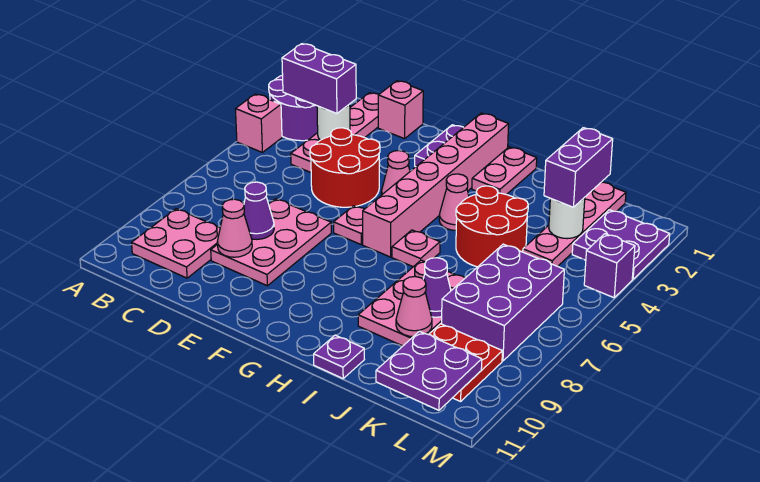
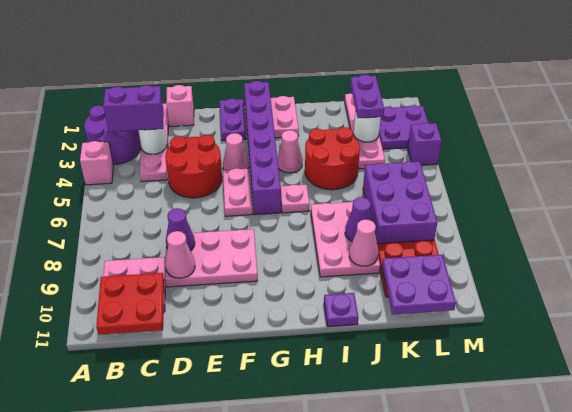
none -> red 2x2 plate [96,273,164,335]
pink 2x3 plate [211,199,331,286] -> pink 2x3 plate turned to [166,229,258,287]
pink 1x1 plate [334,206,364,244] -> pink 1x2 plate [223,168,253,216]
pink 1x6 brick [363,113,509,257] -> purple 1x6 brick [244,81,281,215]
purple 1x2 brick [544,128,613,207] -> purple 1x2 plate [350,75,384,118]

